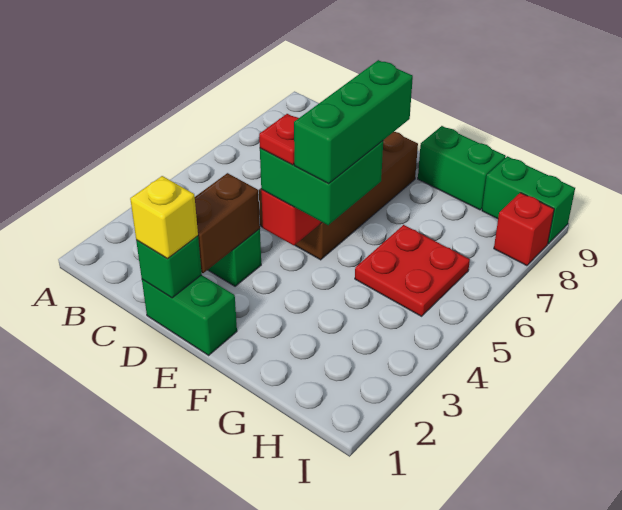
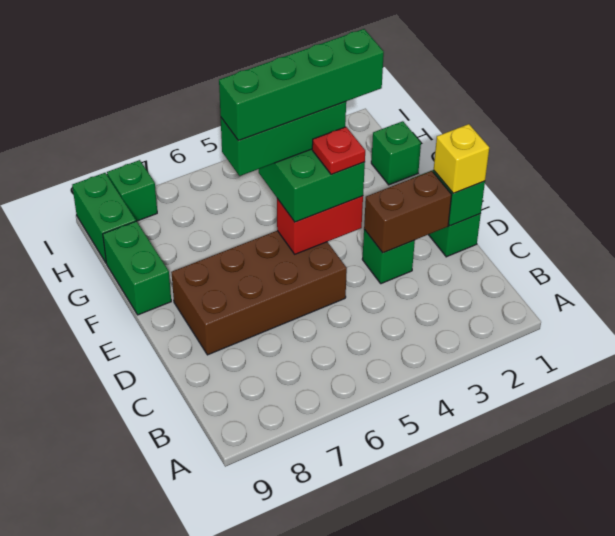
none -> green 1x4 brick [219,29,384,140]
none -> green 1x1 brick [371,121,421,185]
red 2x2 plate [355,225,470,316] -> none
red 1x1 brick [494,193,554,266] -> green 1x1 brick [107,160,157,221]

